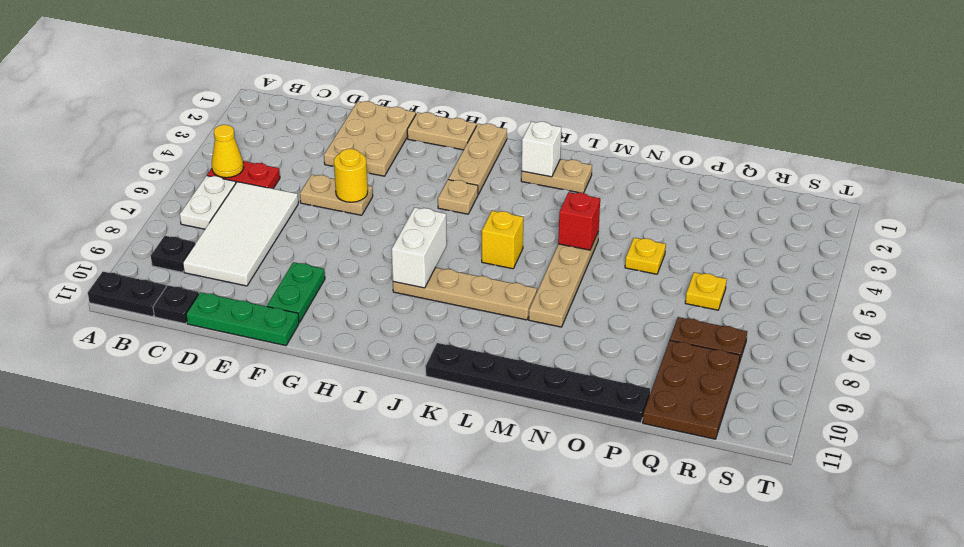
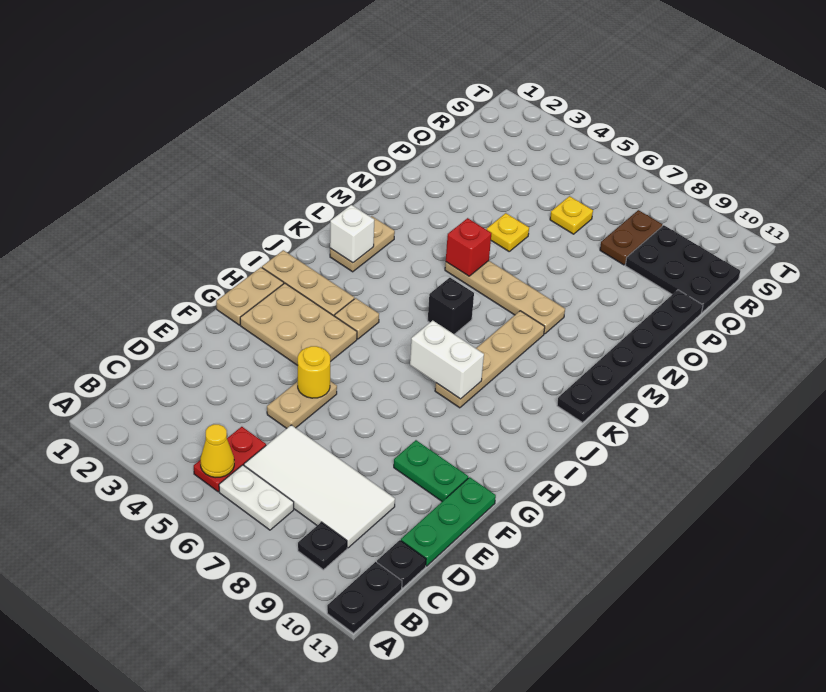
tan 2x3 plate [324,101,416,176] -> tan 2x3 plate moved to [240,283,357,366]
yellow 1x1 brick [482,211,523,269] -> black 1x1 brick [428,278,474,334]
brown 2x3 plate [643,340,740,439] -> black 2x3 plate [625,225,740,313]

